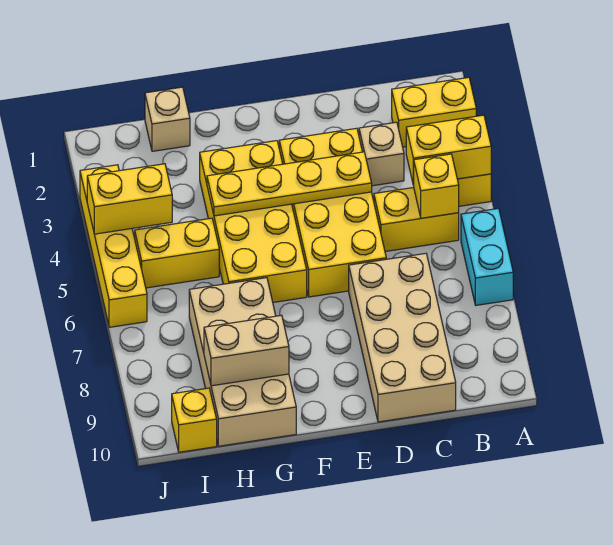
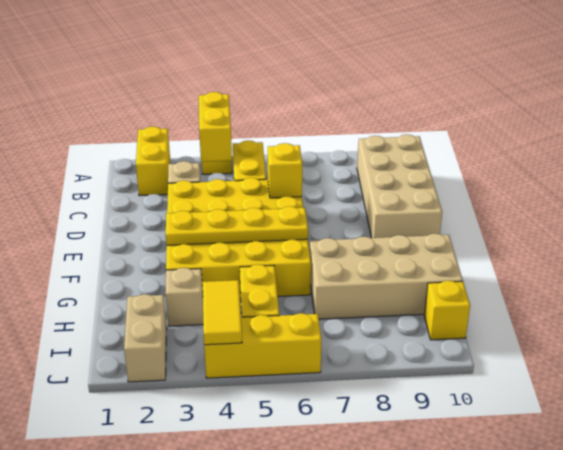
cyan 1x2 brick [461,208,513,305] -> none
yellow 1x1 brick [414,154,459,218] -> yellow 1x1 brick moved to [268,143,302,198]
tan 2x4 brick [349,253,456,422] -> tan 2x4 brick turned to [357,134,442,238]
yellow 1x4 plate [207,152,372,216] -> yellow 1x4 plate turned to [166,206,308,245]
tan 1x2 brick [204,315,289,386] -> tan 1x2 brick moved to [124,294,167,382]
tan 1x1 brick [145,87,190,151] -> tan 1x1 brick moved to [165,268,203,326]
yellow 1x2 brick [87,164,172,234] -> yellow 1x2 tile [203,280,242,345]
yellow 1x4 brick [80,165,147,327] -> yellow 1x3 brick [204,313,321,378]

